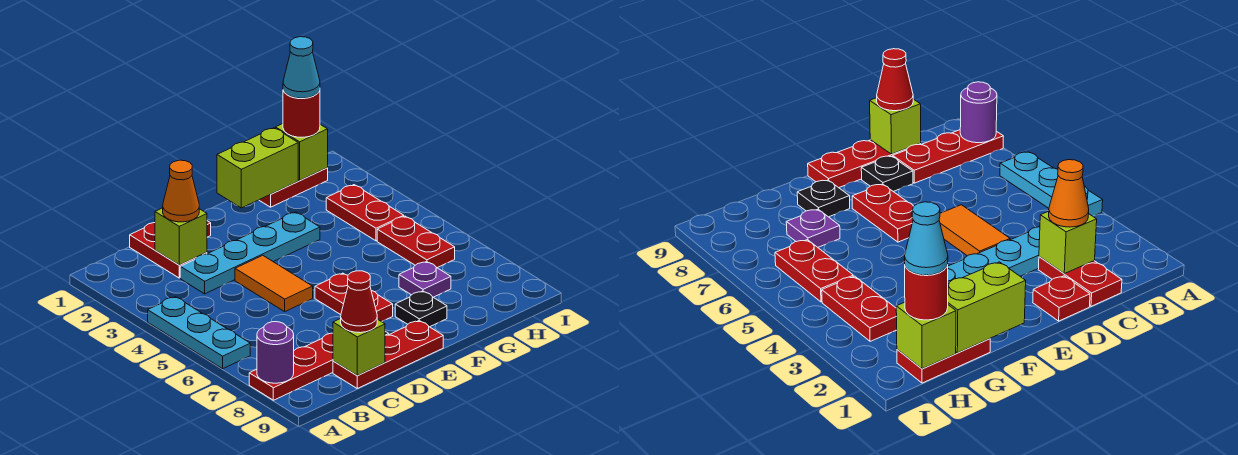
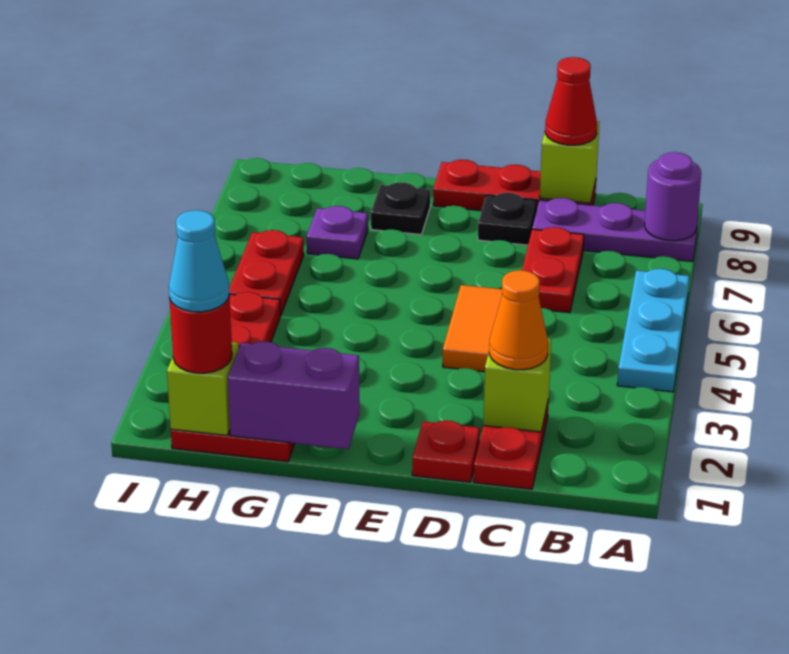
red 1x3 plate [249,333,333,400] -> purple 1x3 plate [532,198,699,261]
cyan 1x4 plate [180,212,320,294] -> none
red 1x2 plate [315,273,393,322] -> red 1x2 plate moved to [522,227,584,313]
lime 1x2 brick [217,128,298,208] -> purple 1x2 brick [228,341,360,449]

